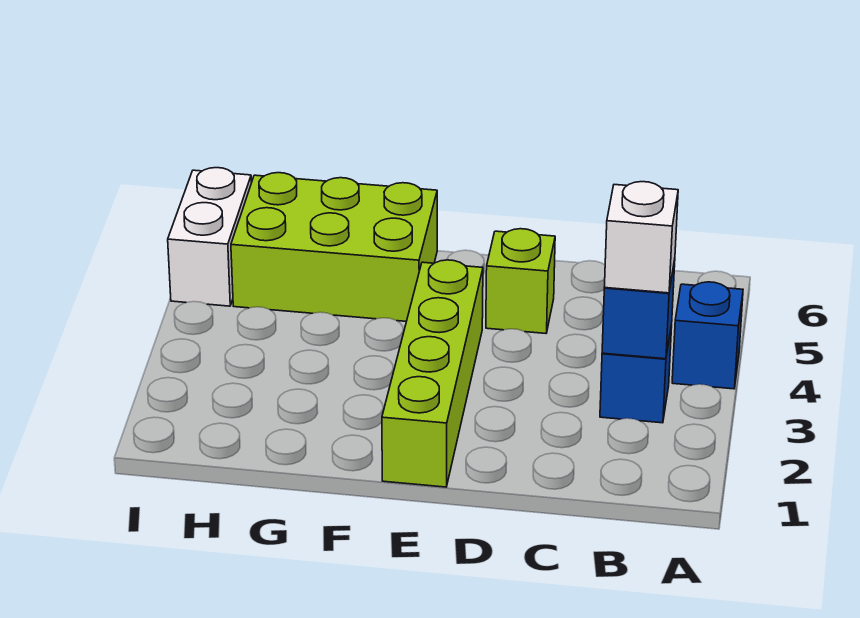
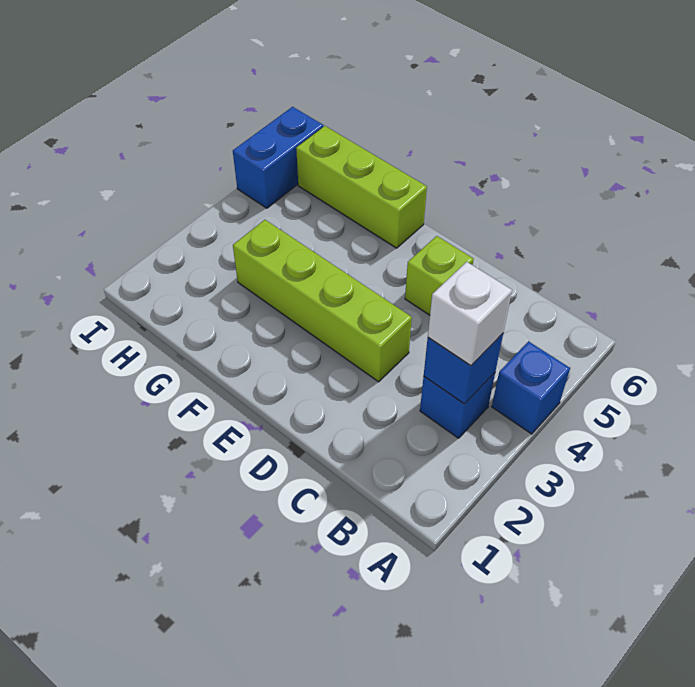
lime 1x4 brick [382,260,483,487] -> lime 1x4 brick turned to [233,220,412,382]
lime 2x3 brick [231,173,437,321] -> lime 1x3 brick [296,126,427,248]
white 1x2 brick [168,168,251,306] -> blue 1x2 brick [233,107,323,208]

